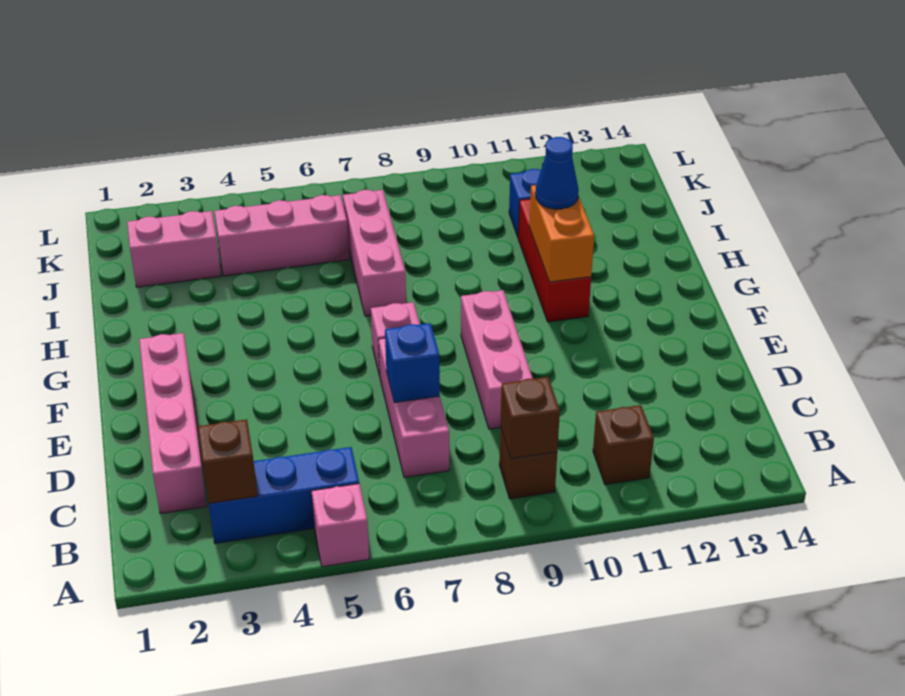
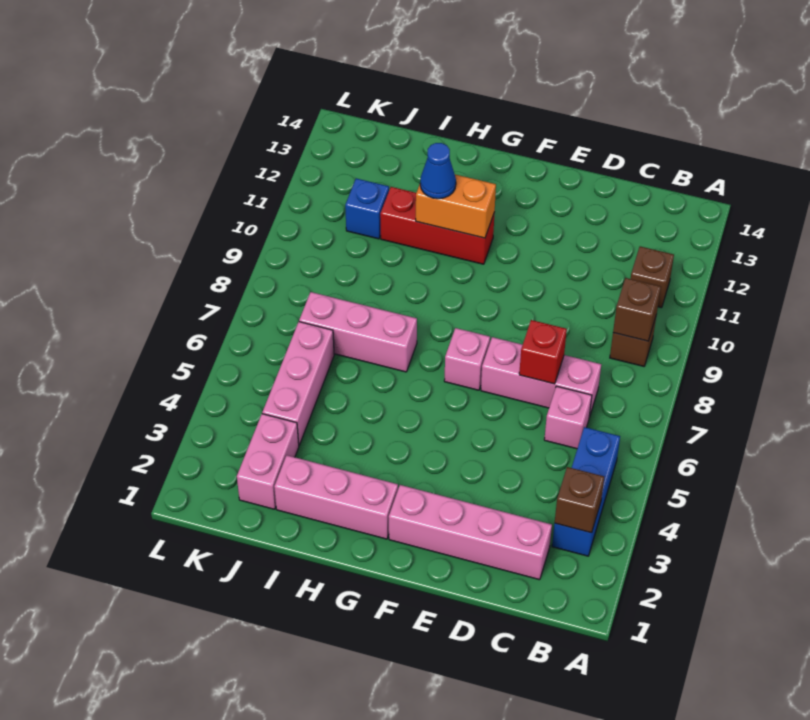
pink 1x1 brick [311,484,369,567] -> pink 1x1 brick moved to [544,386,592,449]
blue 1x1 brick [385,323,440,403] -> red 1x1 brick [519,320,567,384]
pink 1x3 brick [461,290,533,429] -> pink 1x3 brick moved to [274,455,398,539]

